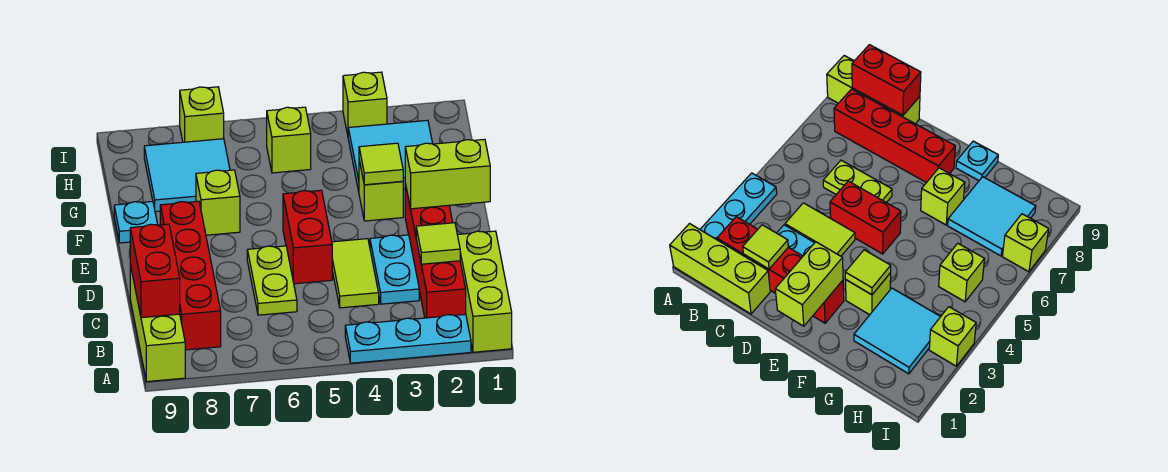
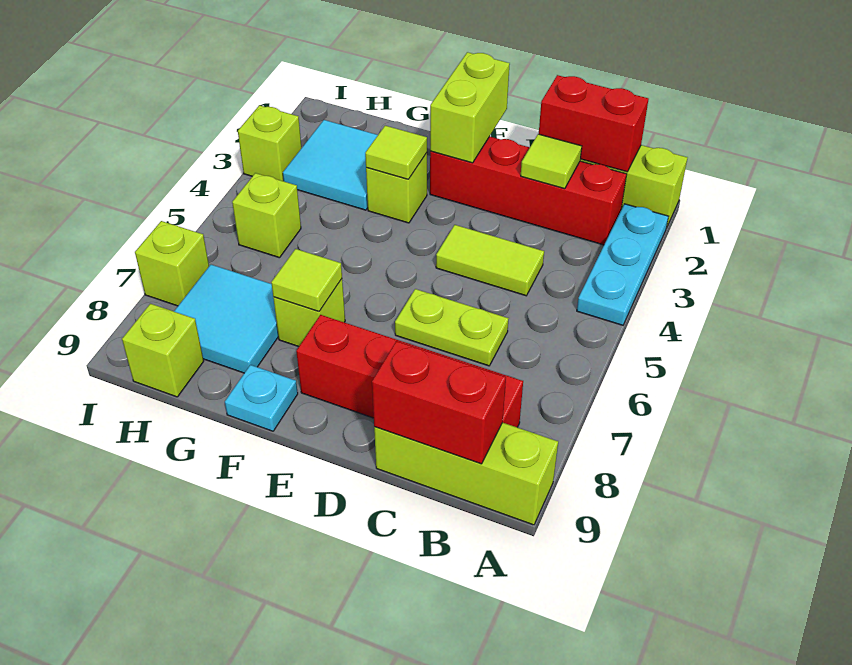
cyan 1x2 plate [370,235,419,304] -> none
red 1x2 brick [283,190,332,284] -> red 1x2 brick moved to [539,75,649,172]
none -> lime 1x1 tile [271,249,342,311]
none -> lime 1x1 brick [122,304,204,397]

